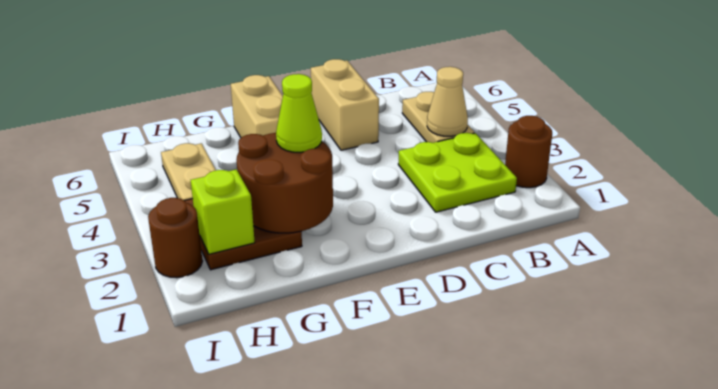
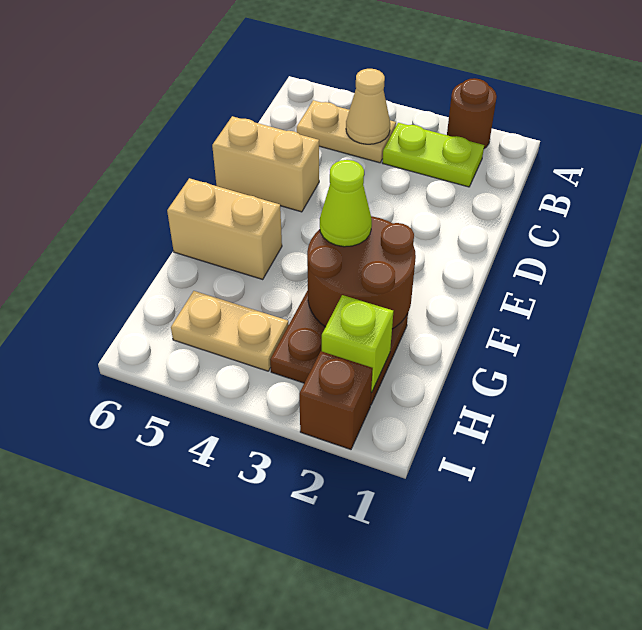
lime 2x2 plate [398,133,517,212] -> lime 1x2 plate [383,123,484,187]
brown 1x1 round brick [148,198,202,278] -> brown 1x1 brick [299,351,373,449]

